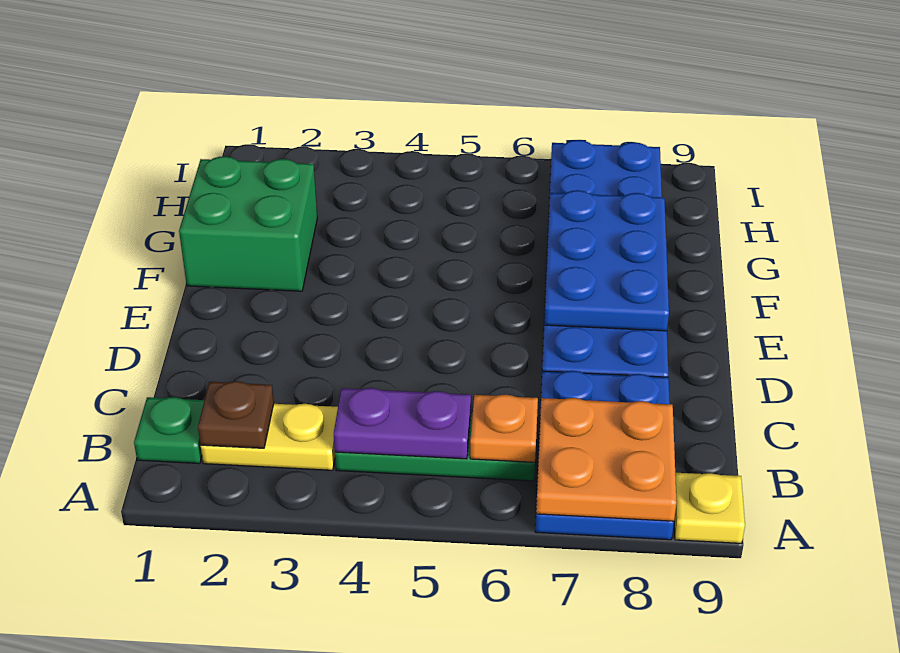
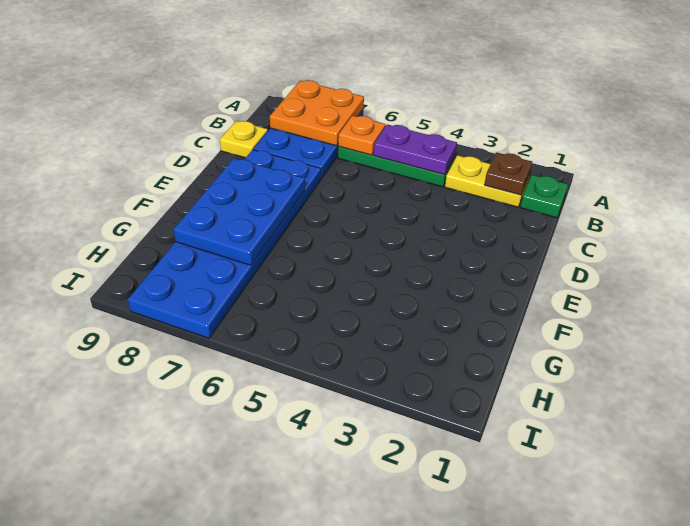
yellow 1x1 plate [674,473,745,543] -> yellow 1x1 plate moved to [220,121,268,158]
green 2x2 brick [179,156,317,291] -> none

